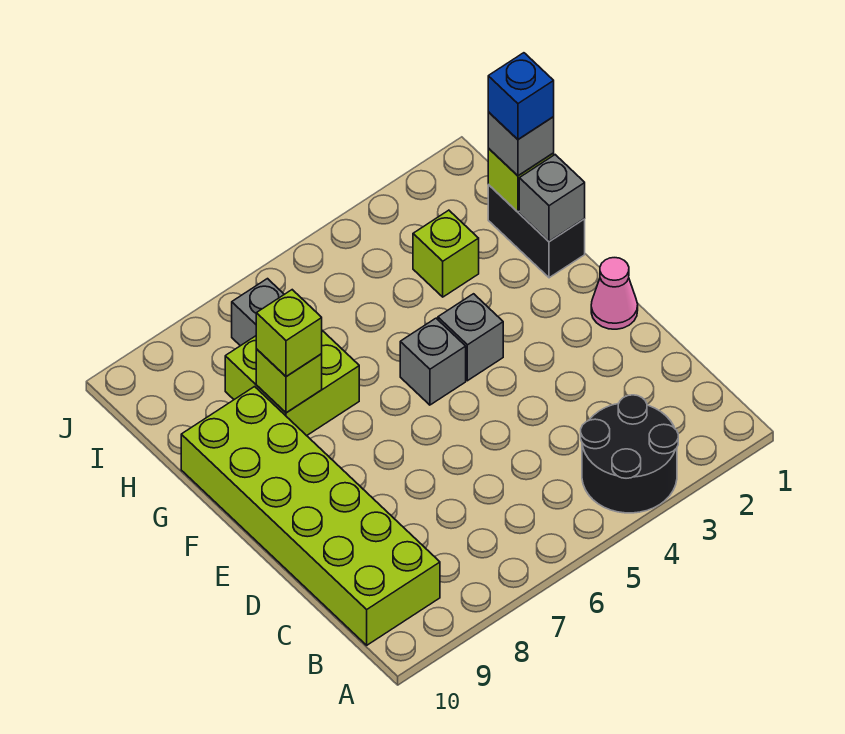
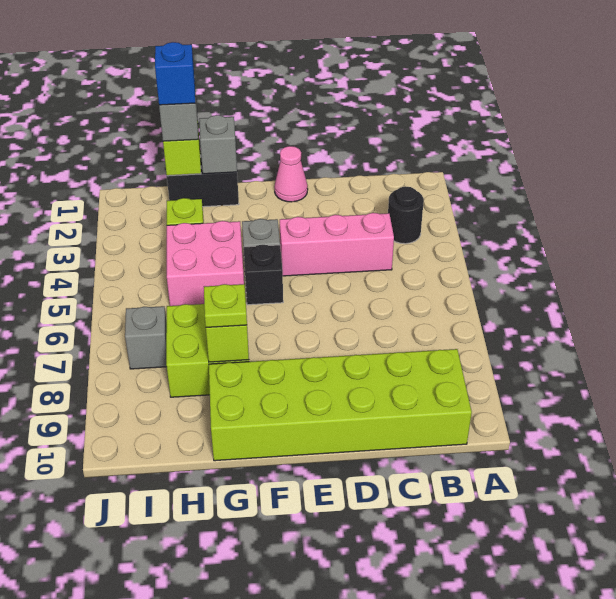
black 2x2 round brick [581,395,678,513] -> black 1x1 round brick [388,186,424,244]
none -> pink 1x3 brick [280,213,394,276]
grey 1x1 brick [400,318,466,405] -> black 1x1 brick [244,245,283,305]
none -> pink 2x2 brick [167,221,244,306]
lime 1x1 brick [256,290,322,377] -> lime 1x1 plate [204,284,247,327]

